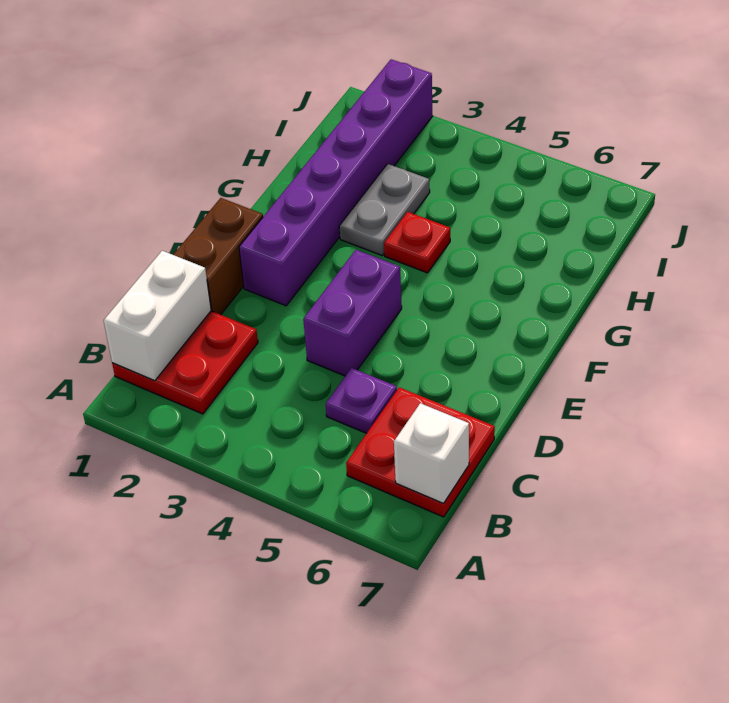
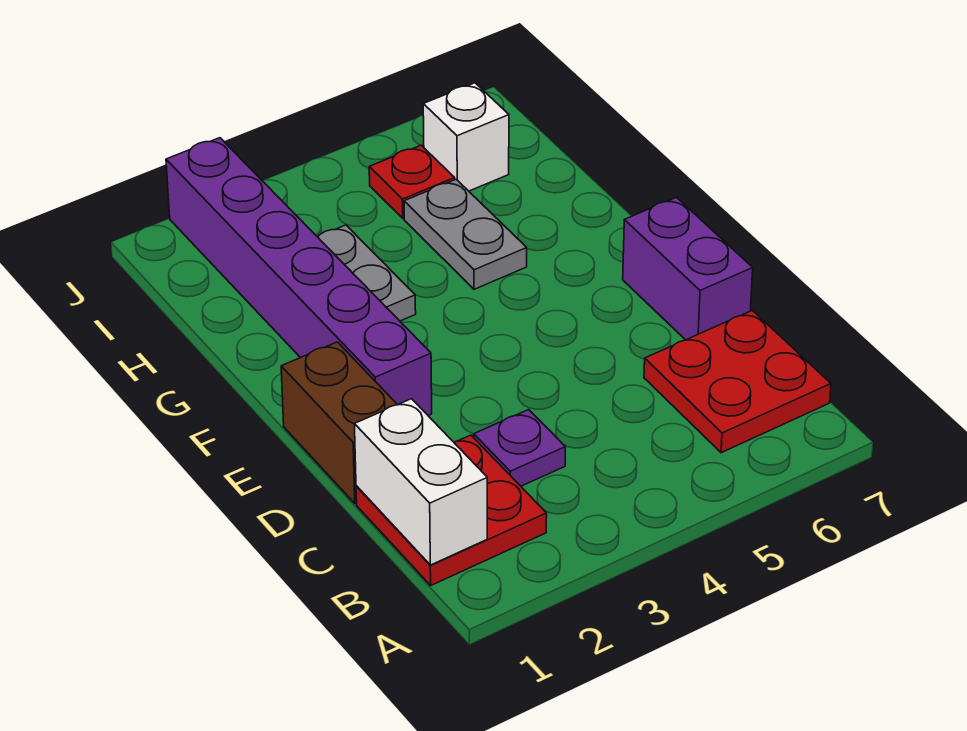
white 1x1 brick [394,403,469,503] -> white 1x1 brick moved to [423,83,509,191]
purple 1x1 plate [326,368,397,433] -> purple 1x1 plate moved to [474,410,565,486]
purple 1x2 brick [303,250,402,376] -> purple 1x2 brick moved to [623,197,753,340]
red 1x1 plate [384,212,450,273] -> red 1x1 plate moved to [369,145,455,218]
none -> grey 1x2 plate [404,179,527,289]

